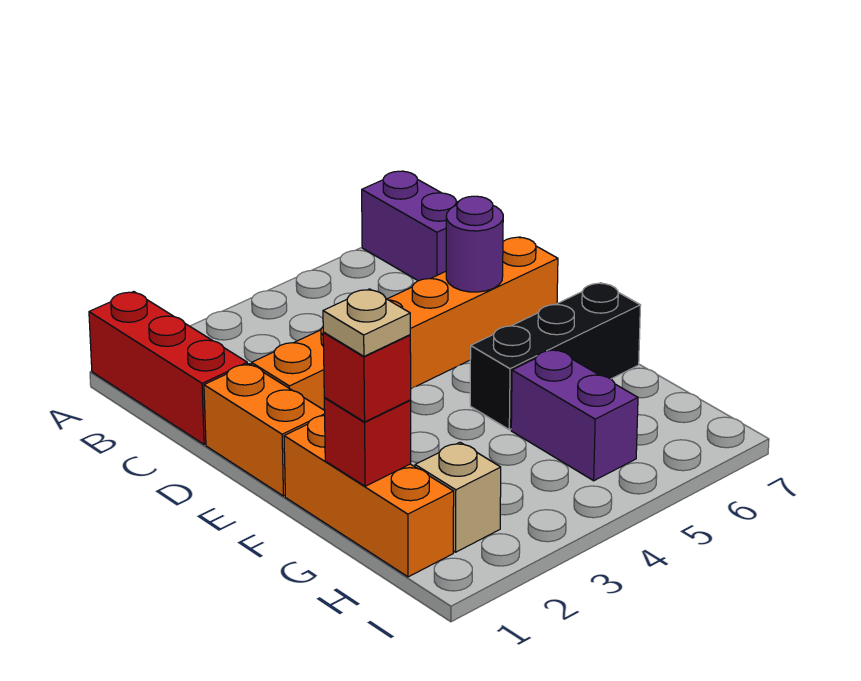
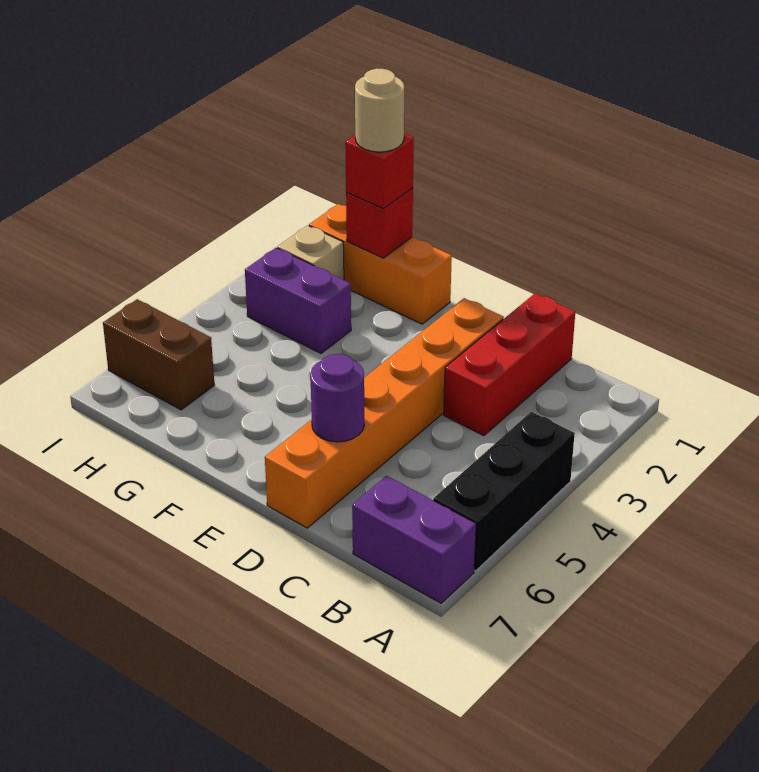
red 1x3 brick [89,292,247,445] -> red 1x3 brick turned to [444,293,575,436]
orange 1x2 brick [204,364,325,496] -> none
black 1x3 brick [470,283,641,430] -> black 1x3 brick moved to [433,412,575,571]
tan 1x1 plate [323,289,410,356] -> tan 1x1 round brick [355,69,404,152]
purple 1x2 brick [511,349,638,481] -> purple 1x2 brick moved to [245,248,351,353]
none -> brown 1x2 brick [103,299,214,410]

